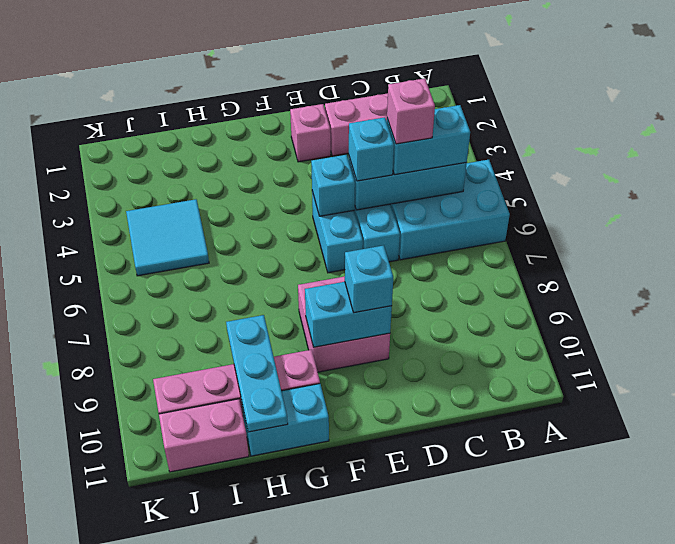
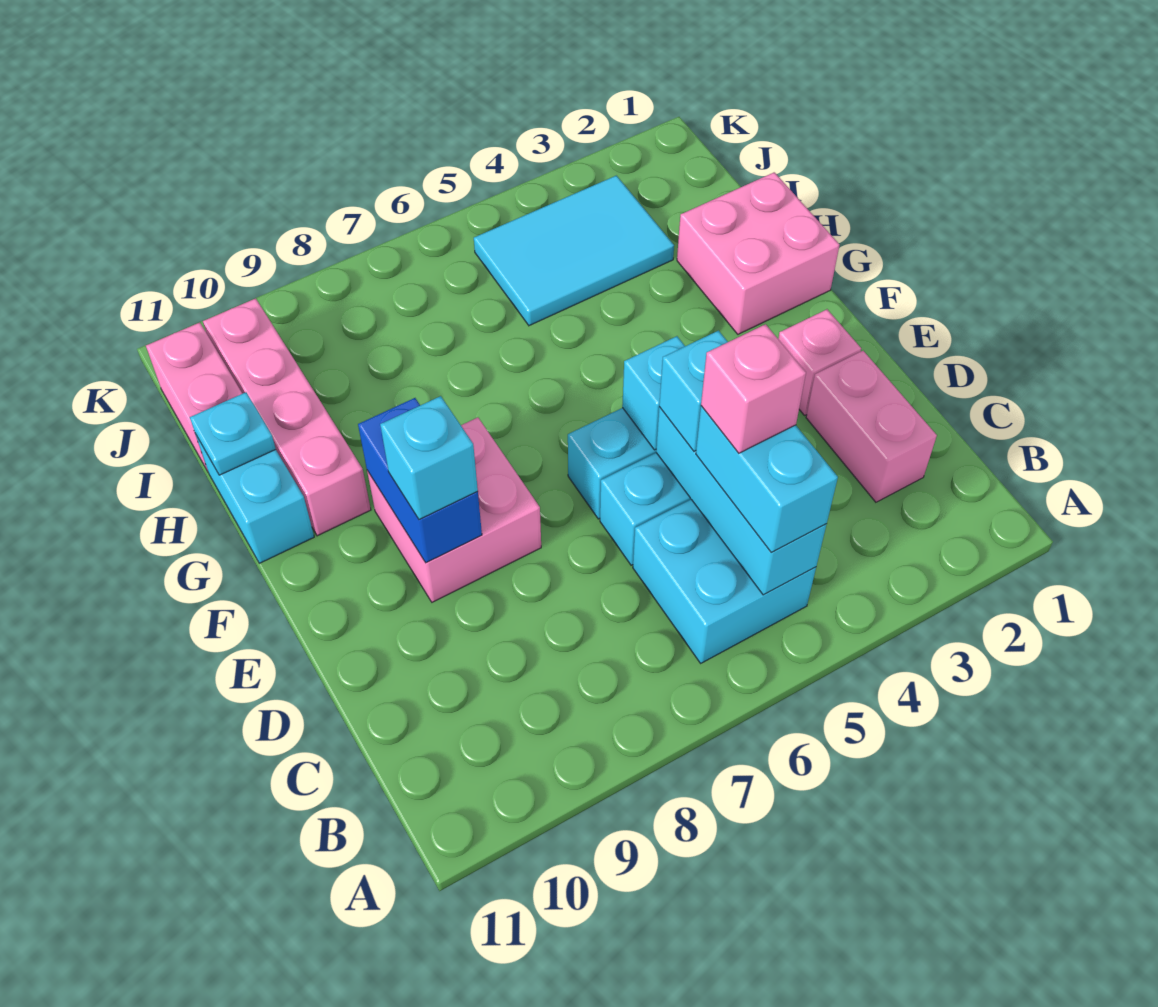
cyan 2x3 brick [391,160,510,260] -> cyan 2x2 brick [633,500,816,663]
cyan 1x2 brick [305,282,392,347] -> blue 1x2 brick [358,398,482,563]
none -> pink 2x2 brick [677,172,839,334]
cyan 1x3 plate [226,315,288,432] -> cyan 1x1 plate [190,392,276,475]
cyan 2x2 tile [126,199,209,276] -> cyan 2x3 tile [474,176,674,326]

